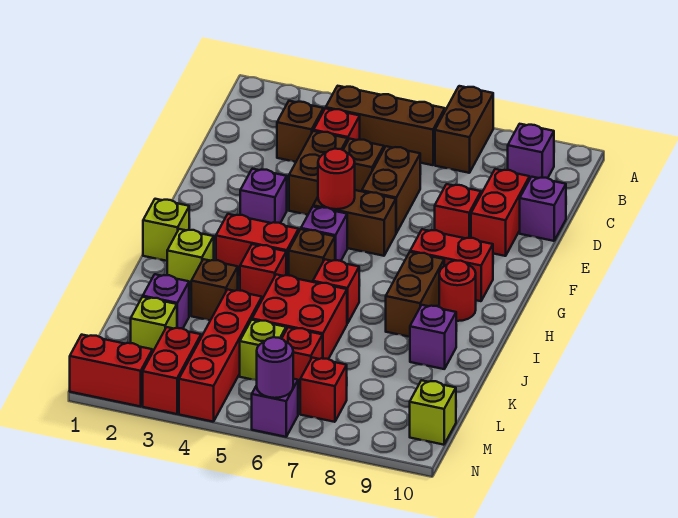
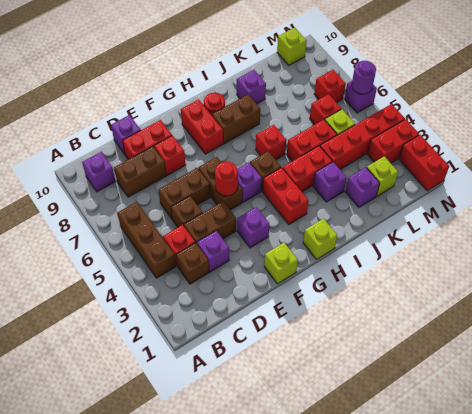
brown 1x2 brick [435,86,493,173] -> brown 1x2 brick moved to [114,146,166,197]
none -> purple 1x1 brick [197,231,229,272]
lime 1x1 brick [167,229,214,291] -> lime 1x1 brick moved to [264,243,298,284]
red 1x1 brick [240,244,286,299] -> red 1x2 brick [283,146,332,192]
brown 1x1 brick [191,259,238,320] -> purple 1x1 brick [313,162,346,202]
red 2x2 brick [252,274,347,359] -> red 1x2 brick [287,120,337,161]

